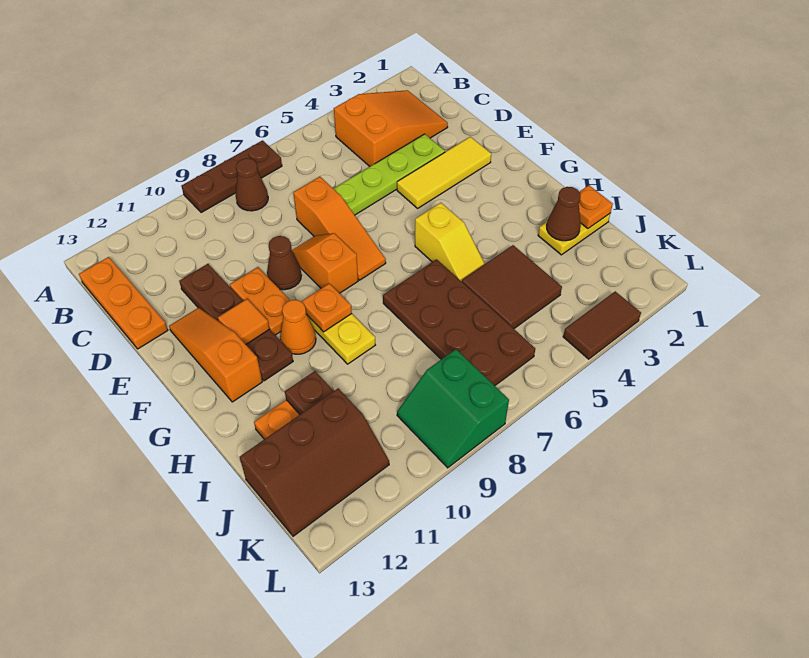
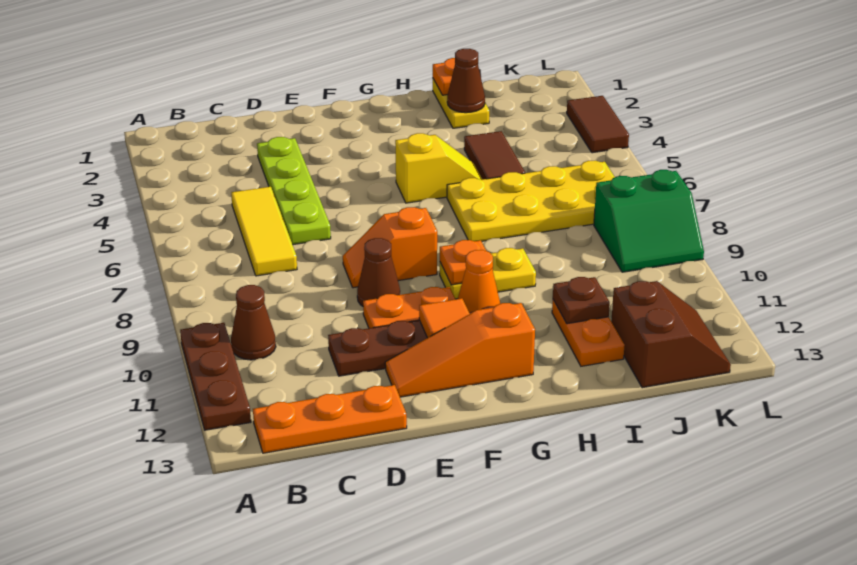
brown 1x3 plate [181,140,282,213] -> brown 1x3 plate moved to [180,323,251,430]
orange 2x3 slope [334,90,448,166] -> none
brown 1x1 cone [236,158,268,211] -> brown 1x1 cone moved to [231,285,276,360]
orange 1x3 slope [293,177,386,280] -> none
yellow 1x3 tile [397,137,491,208] -> yellow 1x3 tile moved to [231,187,297,276]
brown 2x4 plate [383,259,535,386] -> yellow 2x4 plate [447,161,614,241]
brown 2x2 tile [462,245,562,329] -> brown 1x2 tile [464,131,525,179]
brown 2x3 slope [240,388,389,536] -> brown 2x2 slope [611,281,731,388]

